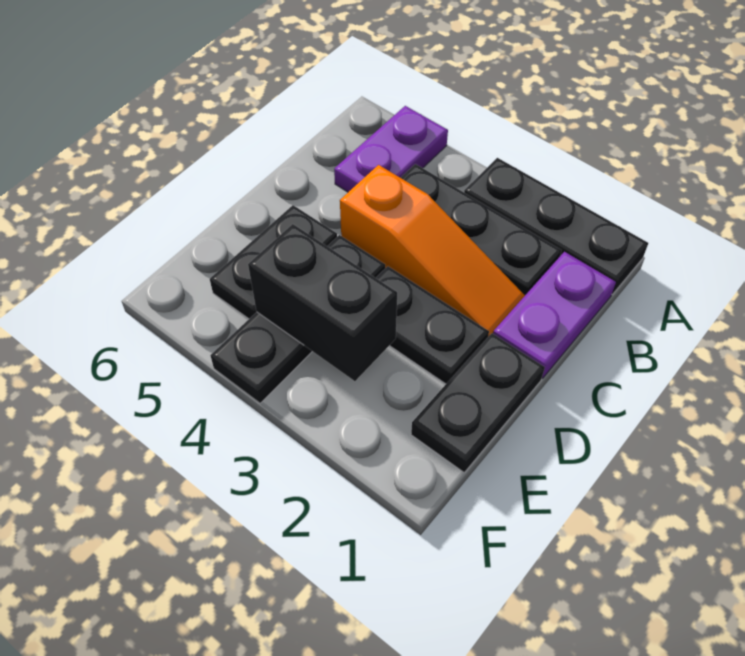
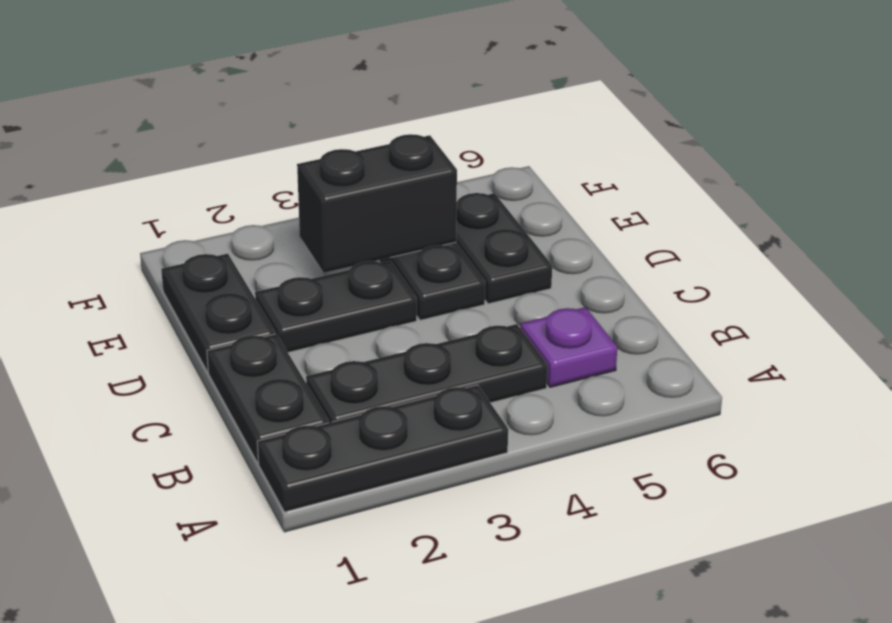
purple 1x2 plate [334,106,448,192] -> purple 1x1 plate [520,307,617,387]
purple 1x2 plate [493,252,616,378] -> black 1x2 plate [207,334,329,463]
orange 1x3 slope [340,165,525,337] -> none

